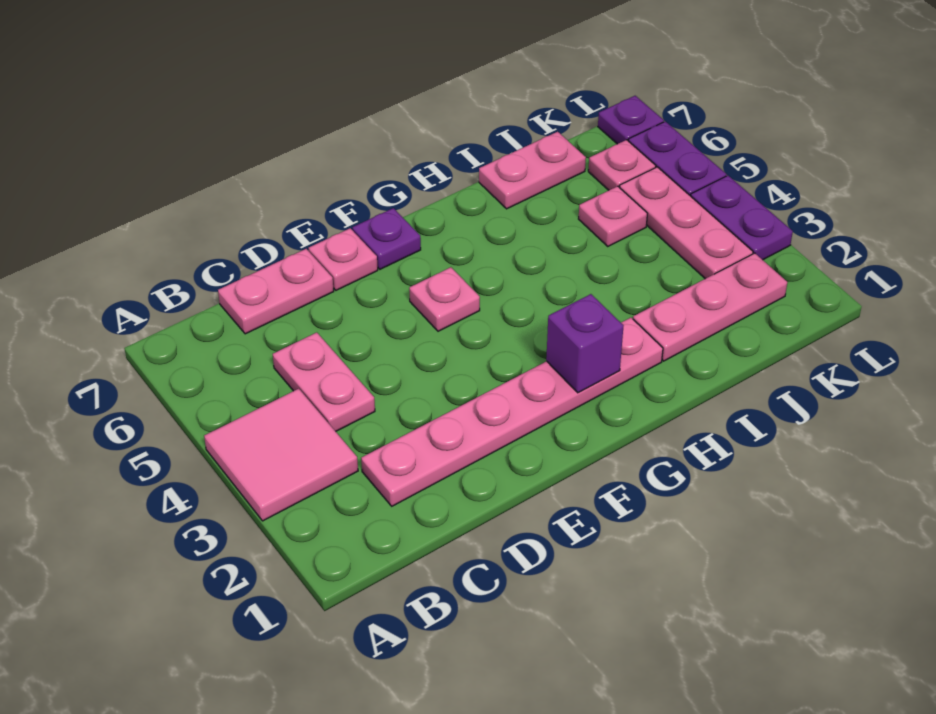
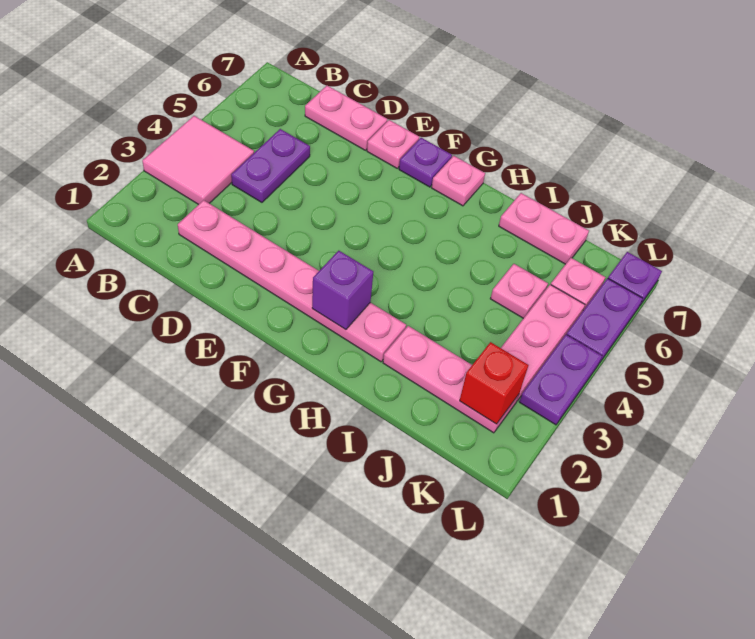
pink 1x2 plate [273,332,375,431] -> purple 1x2 plate [231,129,310,202]
pink 1x1 plate [409,267,480,331] -> pink 1x1 plate moved to [432,156,485,206]
none -> red 1x1 brick [460,342,528,424]

